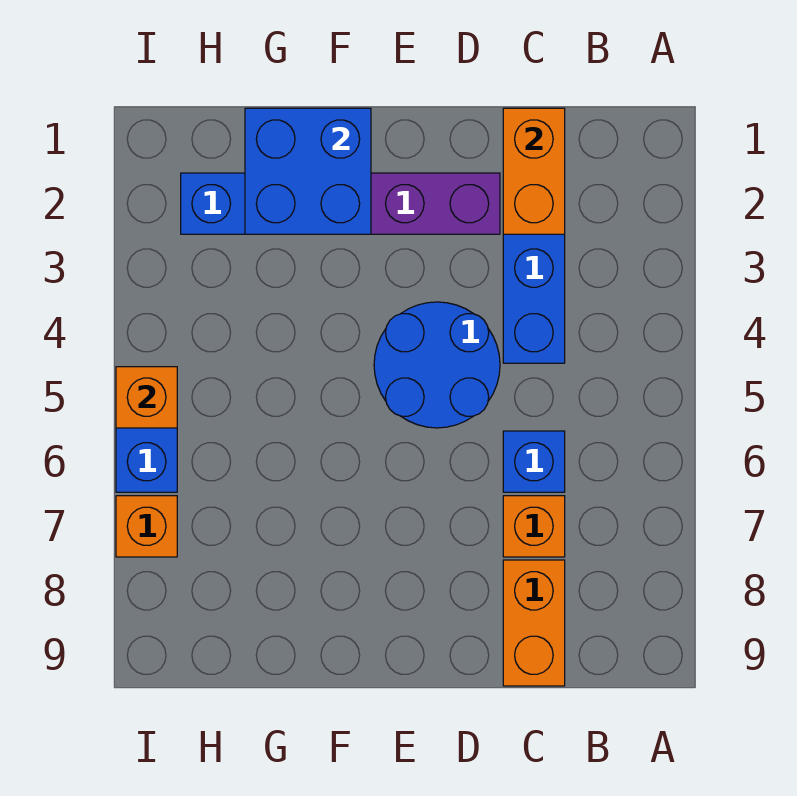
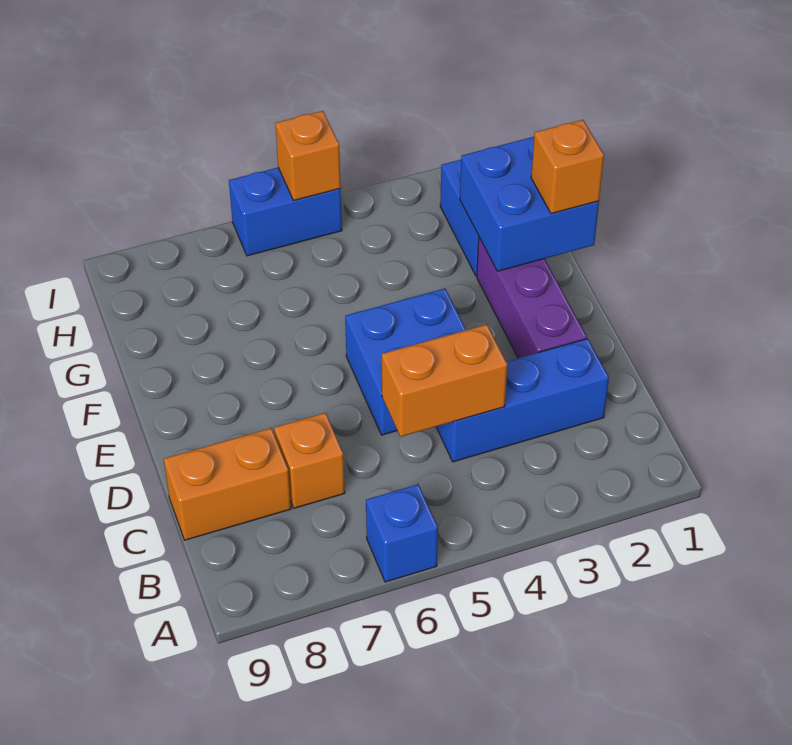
orange 1x2 brick [503,108,565,234] -> orange 1x2 brick moved to [382,325,507,437]
blue 1x1 brick [503,431,565,492] -> blue 1x1 brick moved to [366,484,438,582]
blue 2x2 round brick [374,302,500,428] -> blue 2x2 brick [345,288,466,435]
orange 1x1 brick [116,496,177,557] -> orange 1x1 brick moved to [531,120,604,214]

